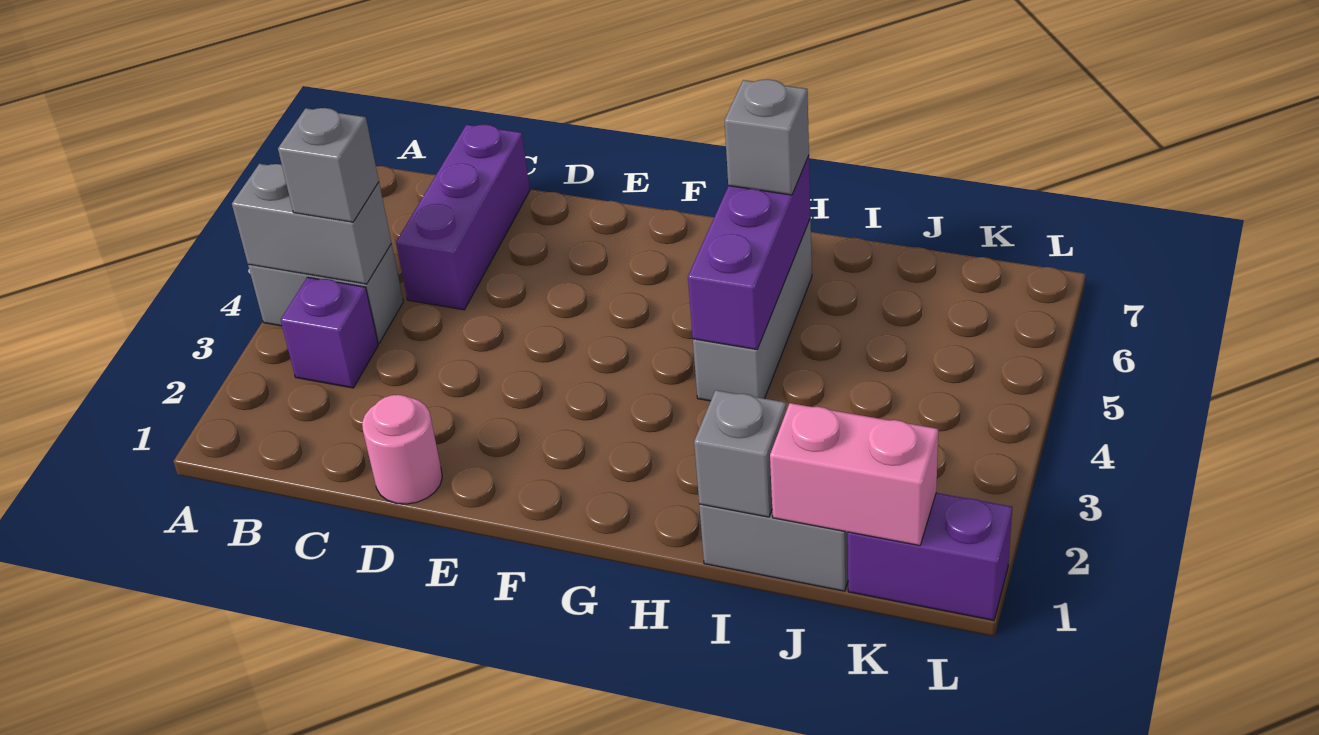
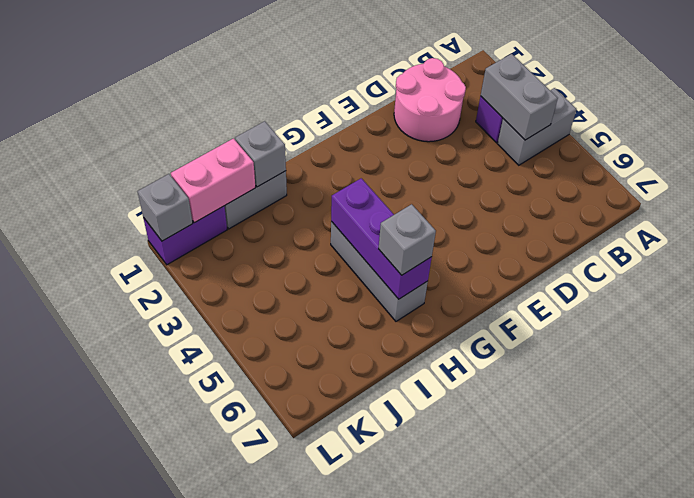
grey 1x2 brick [232,164,391,284] -> grey 1x2 brick turned to [481,54,558,140]
grey 1x1 brick [278,108,379,222] -> grey 1x1 brick moved to [138,174,193,241]
purple 1x3 brick [396,124,530,310] -> none
pink 1x1 round brick [362,395,442,504] -> pink 2x2 round brick [394,58,466,142]

